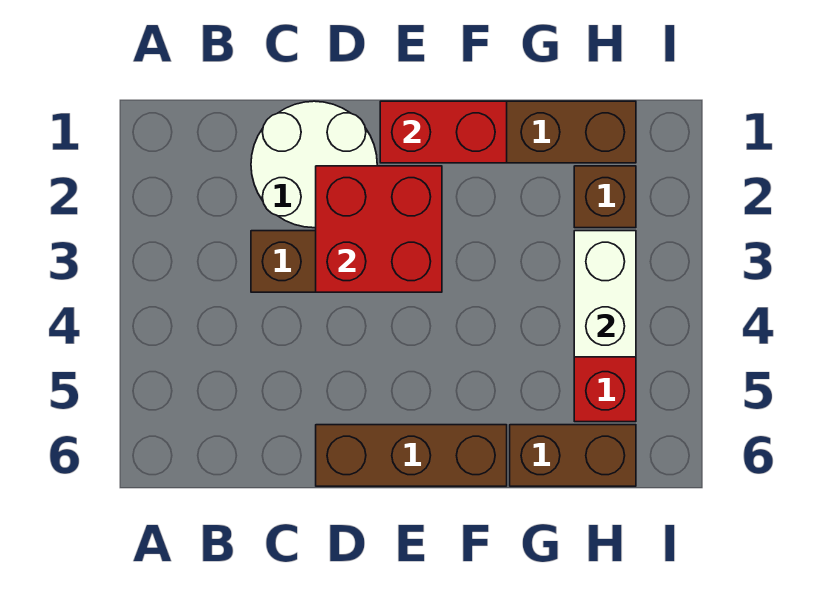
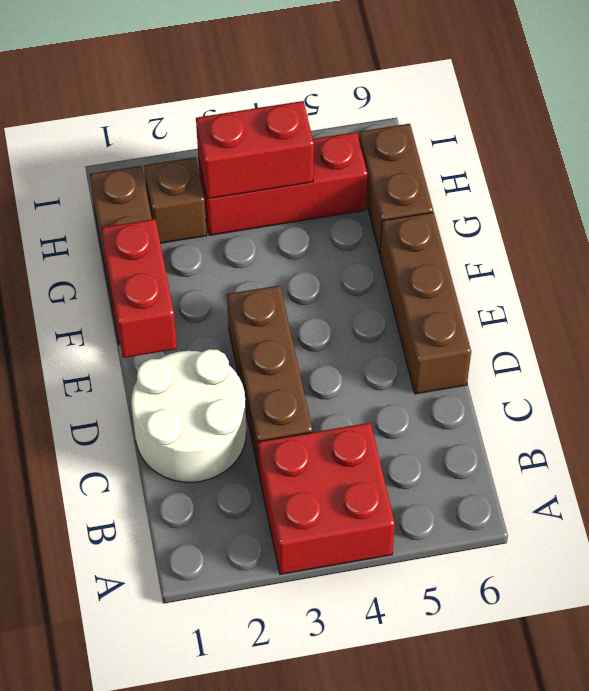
red 2x2 brick [316,166,442,292] -> red 2x2 brick moved to [258,423,395,574]
white 1x2 brick [574,231,636,357] -> red 1x2 brick [196,101,314,199]

